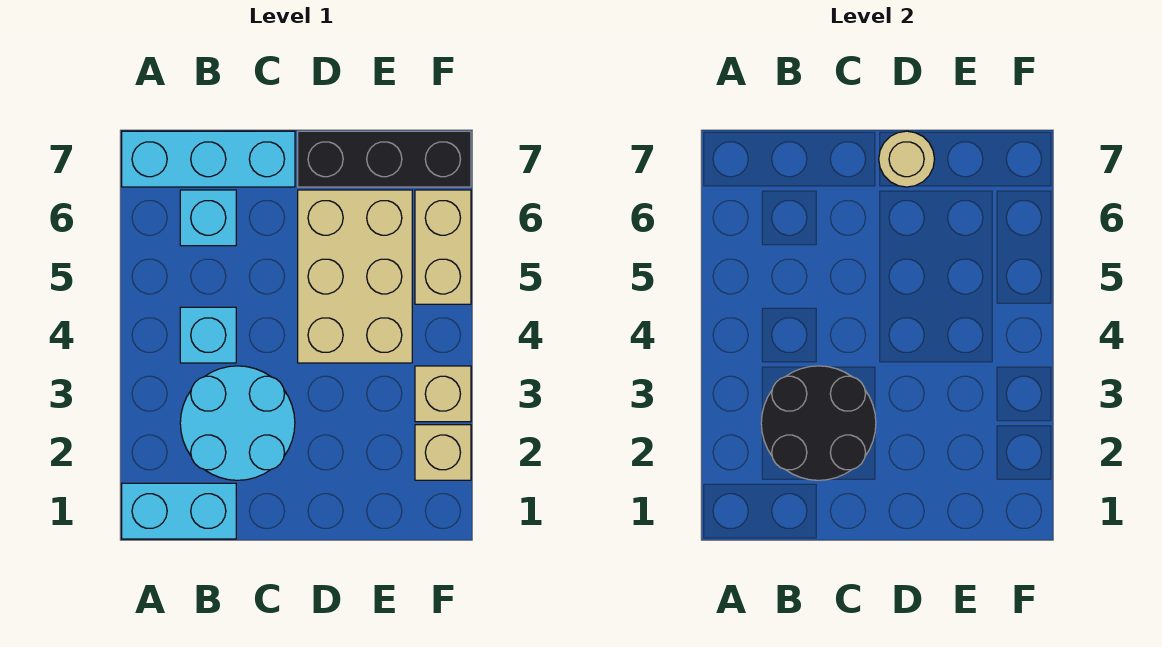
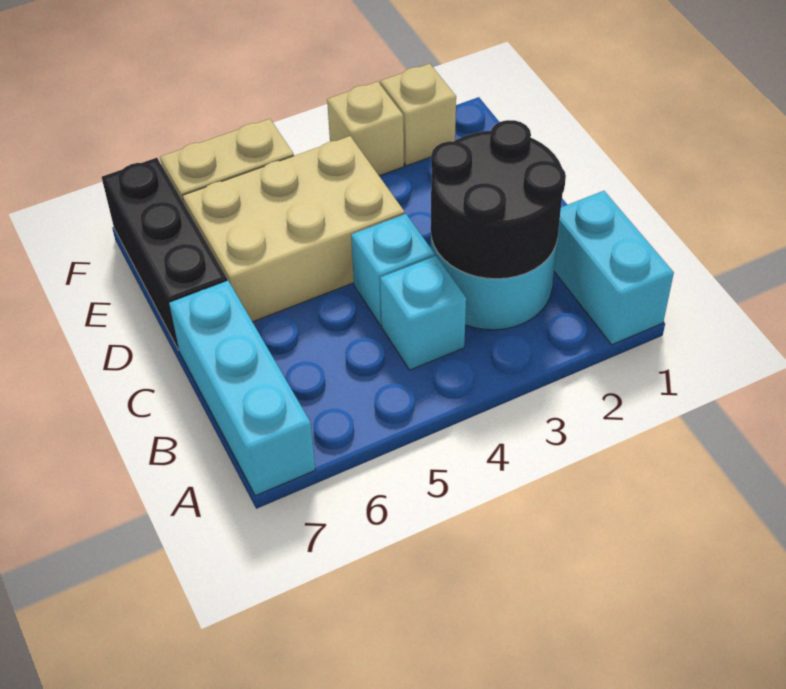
cyan 1x1 brick [180,190,236,246] -> cyan 1x1 brick moved to [351,214,435,325]
tan 1x1 round brick [879,131,935,187] -> none

